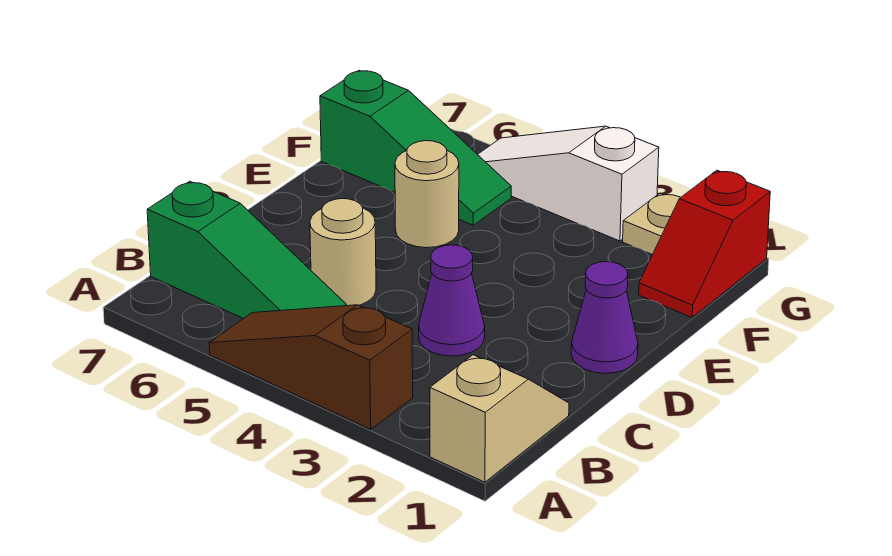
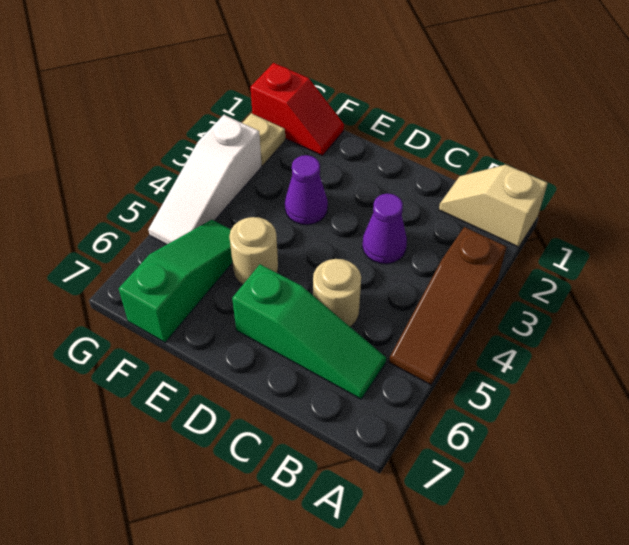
green 1x3 slope [147,181,347,319] -> green 1x3 slope turned to [232,264,386,399]
purple 1x1 cone [571,262,638,373] -> purple 1x1 cone moved to [285,155,328,225]

